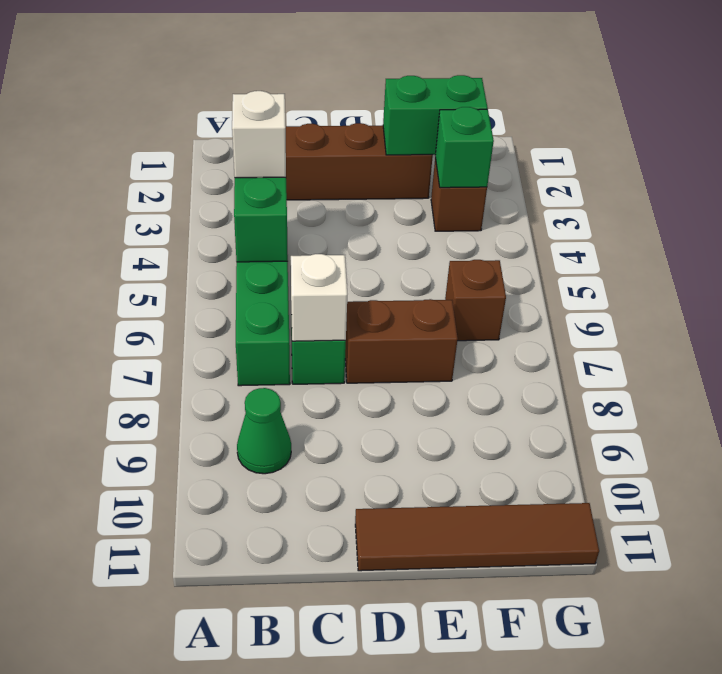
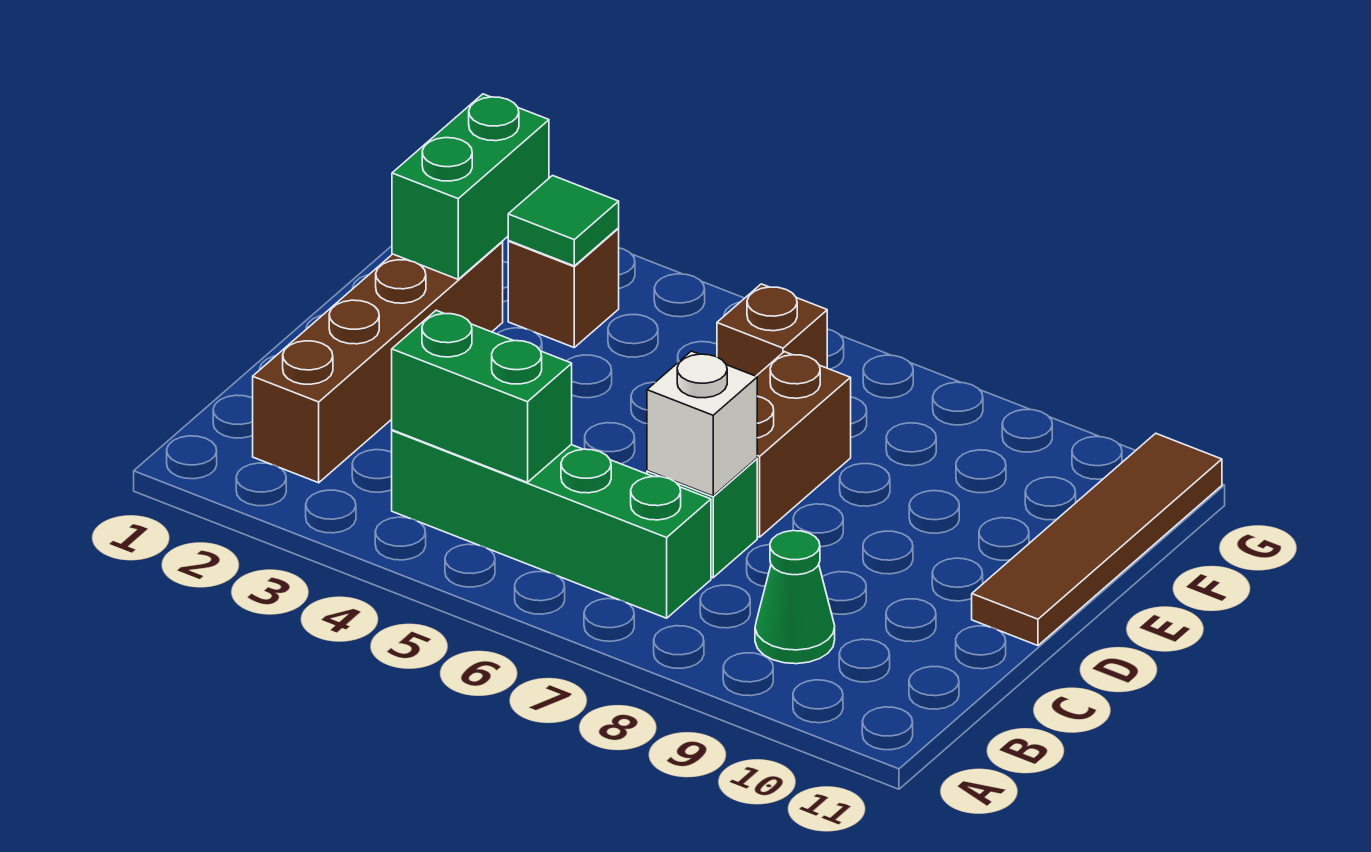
white 1x1 brick [232,91,286,178] -> none
green 1x1 brick [435,107,494,188] -> green 1x1 tile [508,176,619,266]

